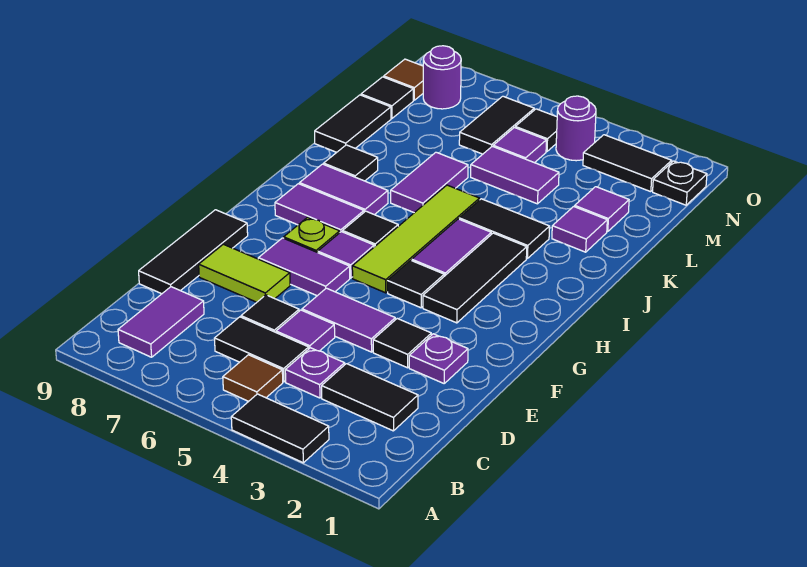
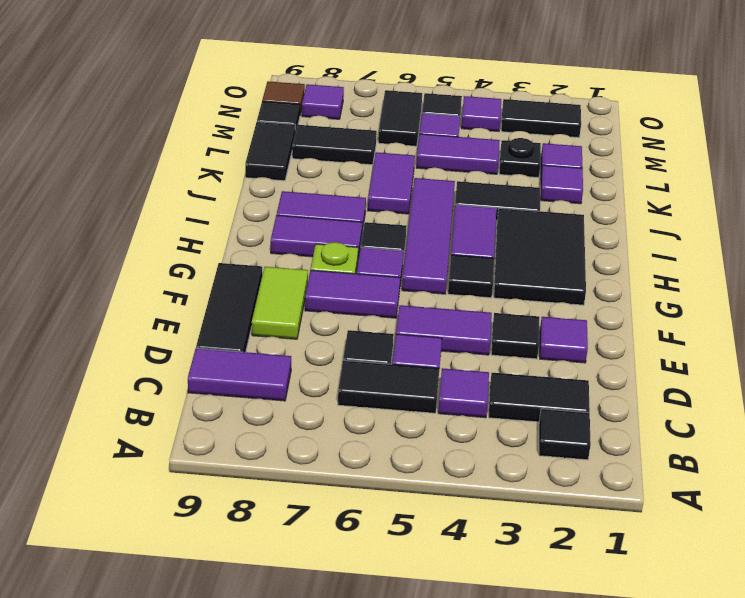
black 1x2 tile [231,394,329,463] -> black 1x2 tile moved to [292,125,377,165]
brown 1x1 tile [223,355,283,401] -> none
purple 1x2 tile [118,287,204,357] -> purple 1x2 tile turned to [188,348,291,401]
purple 1x1 plate [285,348,345,398] -> purple 1x1 tile [438,368,489,418]
purple 1x1 plate [409,334,468,383] -> purple 1x1 tile [540,317,588,363]
lime 1x2 tile [199,244,290,302] -> lime 1x2 tile turned to [252,267,308,339]
black 1x3 tile [423,233,527,323] -> black 2x3 tile [494,208,586,305]
lime 1x4 tile [352,185,480,293] -> purple 1x4 tile [402,178,455,294]
black 1x1 tile [324,145,378,181] -> black 1x1 tile moved to [539,409,591,460]
black 1x1 plate [653,161,707,205] -> black 1x1 plate moved to [499,138,541,178]
purple 1x1 round brick [556,96,596,161] -> purple 1x1 tile [461,96,501,131]
purple 1x1 round brick [423,46,461,109] -> purple 1x1 tile [302,84,344,119]

